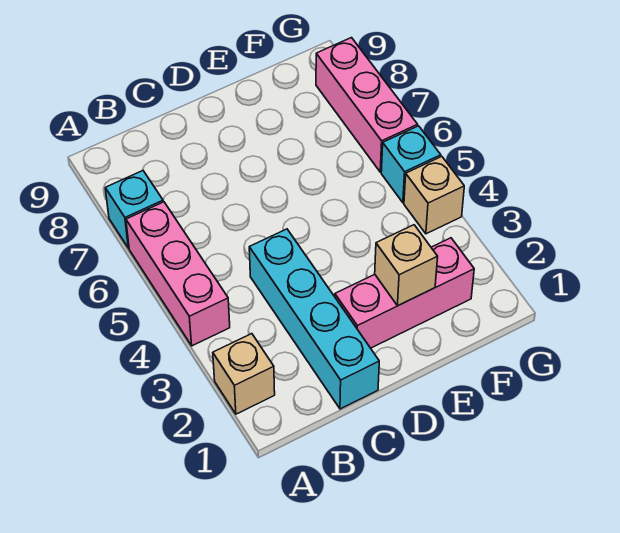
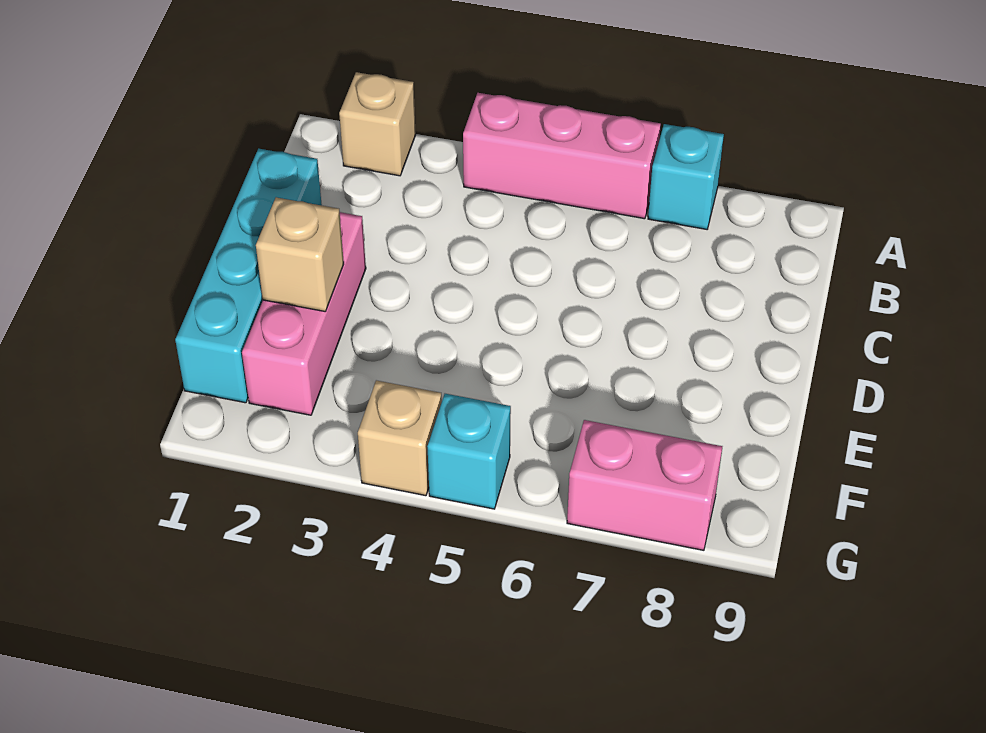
cyan 1x4 brick [249,229,379,409] -> cyan 1x4 brick turned to [175,149,322,403]
pink 1x3 brick [316,38,418,172] -> pink 1x2 brick [567,420,722,550]

